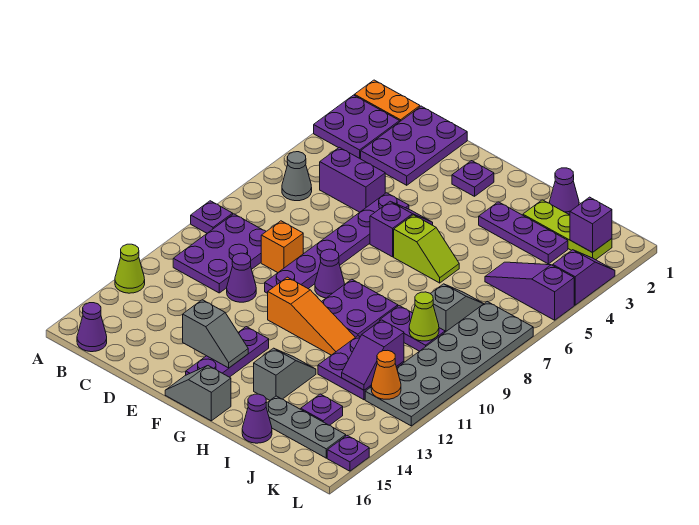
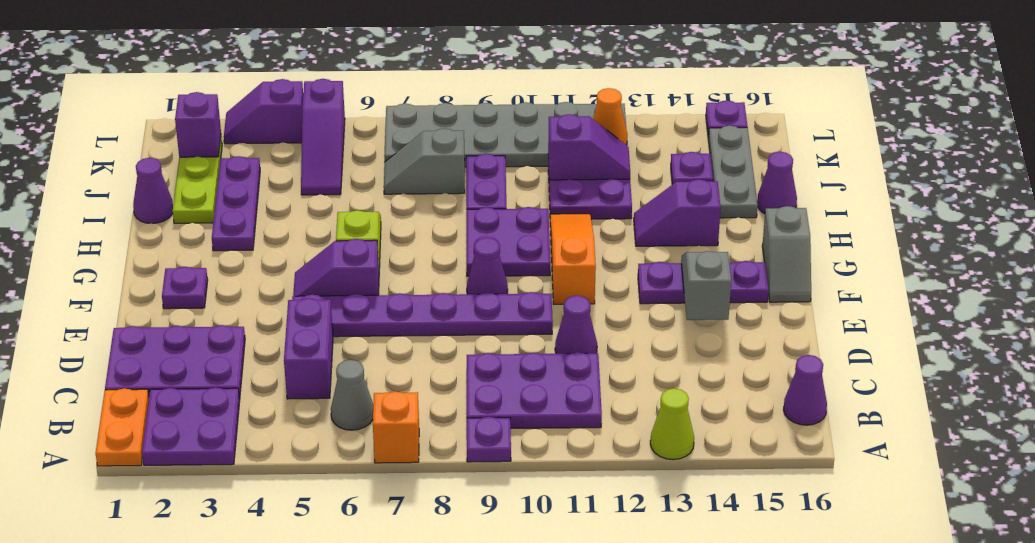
orange 1x1 brick [261,221,303,273] -> orange 1x1 brick moved to [373,391,419,463]
grey 1x2 slope [254,348,316,400] -> purple 1x2 slope [634,179,721,246]
lime 1x1 cone [409,292,439,341] -> none

